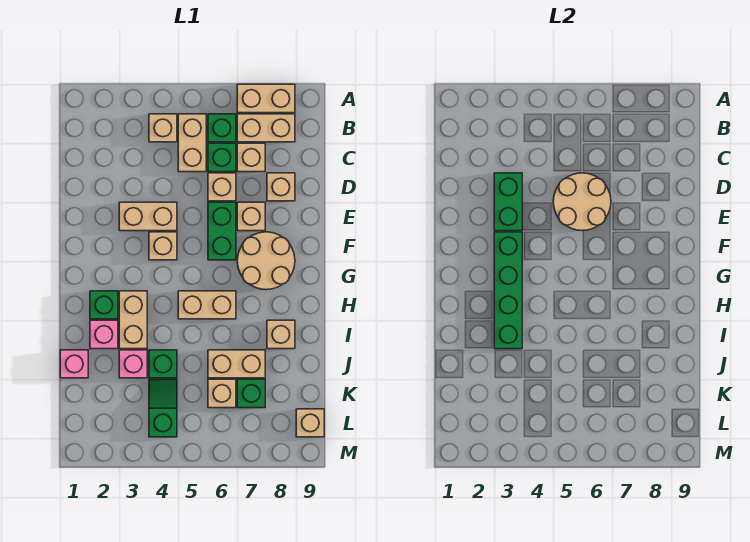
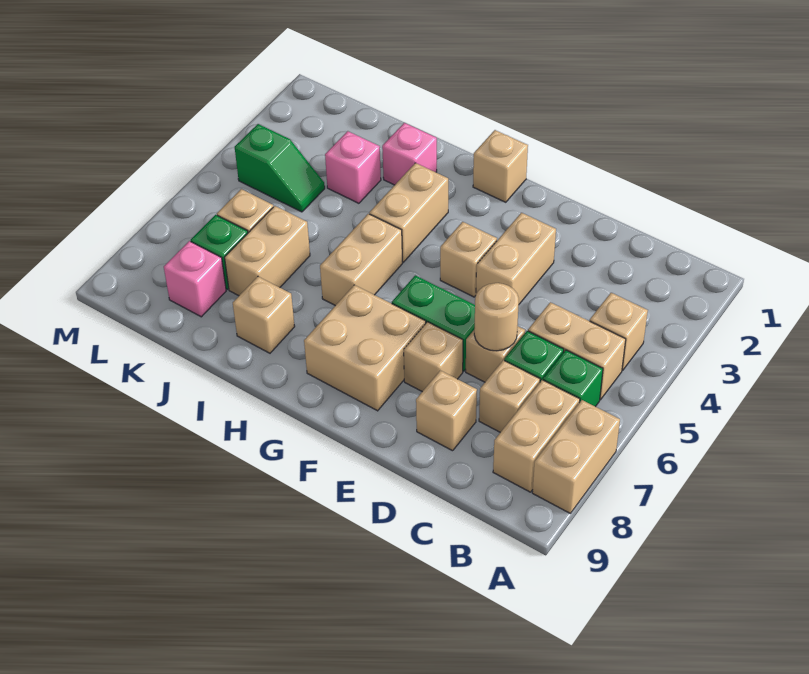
green 1x2 brick [494,173,522,231] -> none
tan 2x2 round brick [553,173,611,231] -> tan 1x1 round brick [474,283,519,351]
green 1x4 brick [494,232,522,349] -> none
tan 2x2 round brick [237,232,295,290] -> tan 2x2 brick [304,285,426,411]
green 1x1 brick [90,291,118,319] -> none
tan 1x2 brick [119,291,147,349] -> tan 1x2 brick turned to [369,163,448,262]
pink 1x1 brick [60,350,88,378] -> pink 1x1 brick moved to [164,241,226,317]
green 1x1 brick [149,350,177,378] -> none
tan 1x1 brick [296,409,324,437] -> tan 1x1 brick moved to [473,130,528,202]

